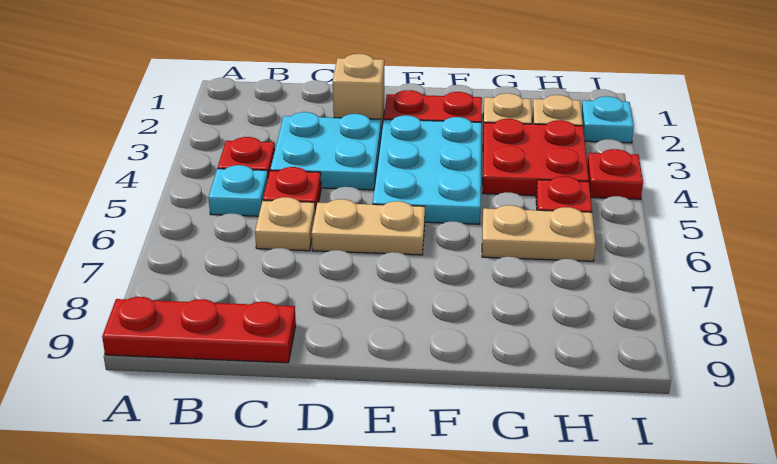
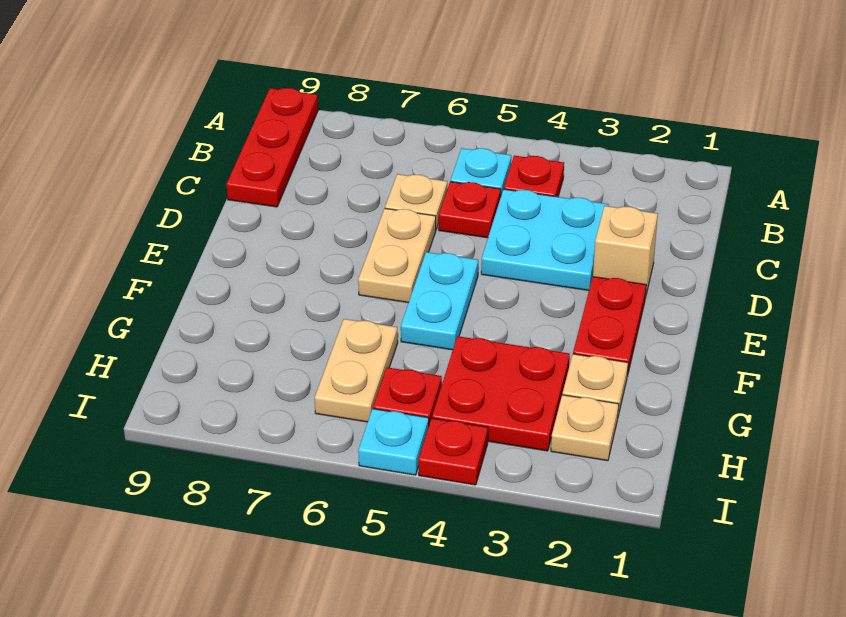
cyan 2x3 plate [373,115,482,224] -> cyan 1x2 plate [401,252,478,350]
cyan 1x1 plate [582,96,634,143] -> cyan 1x1 plate moved to [358,409,429,475]

